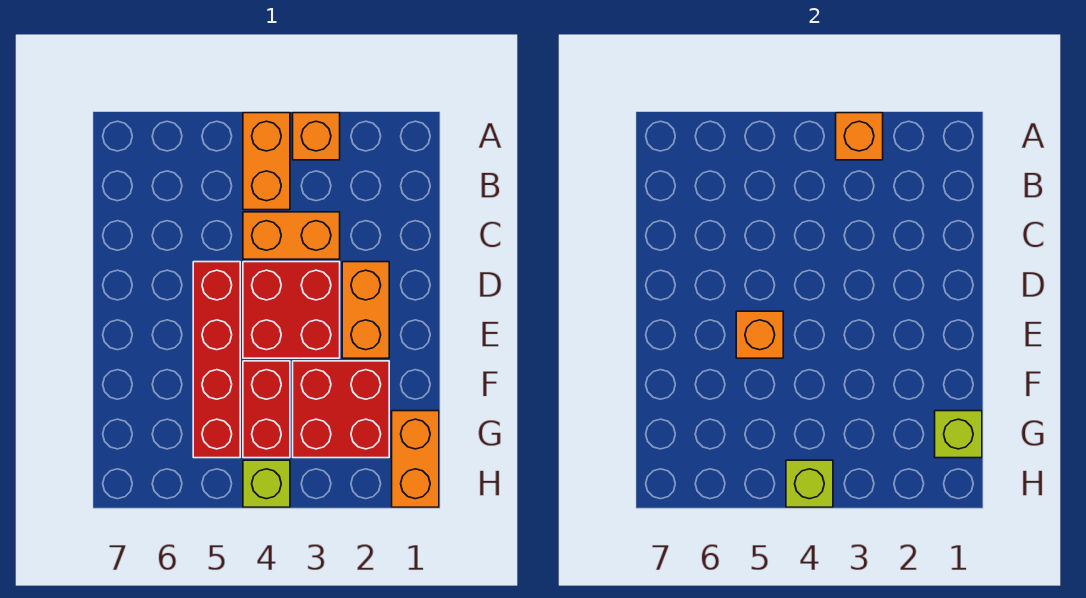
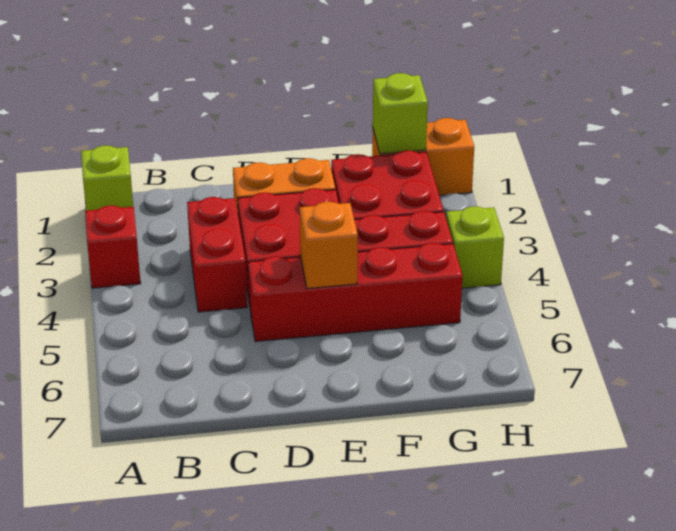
orange 1x1 brick [293,113,340,160] -> red 1x1 brick [85,206,141,288]
orange 1x1 brick [836,113,883,160] -> none
orange 1x2 brick [243,113,290,210] -> none
orange 1x2 brick [243,212,340,259] -> red 1x2 brick [187,197,247,312]
lime 1x1 brick [786,460,833,507] -> lime 1x1 brick moved to [81,145,133,211]

